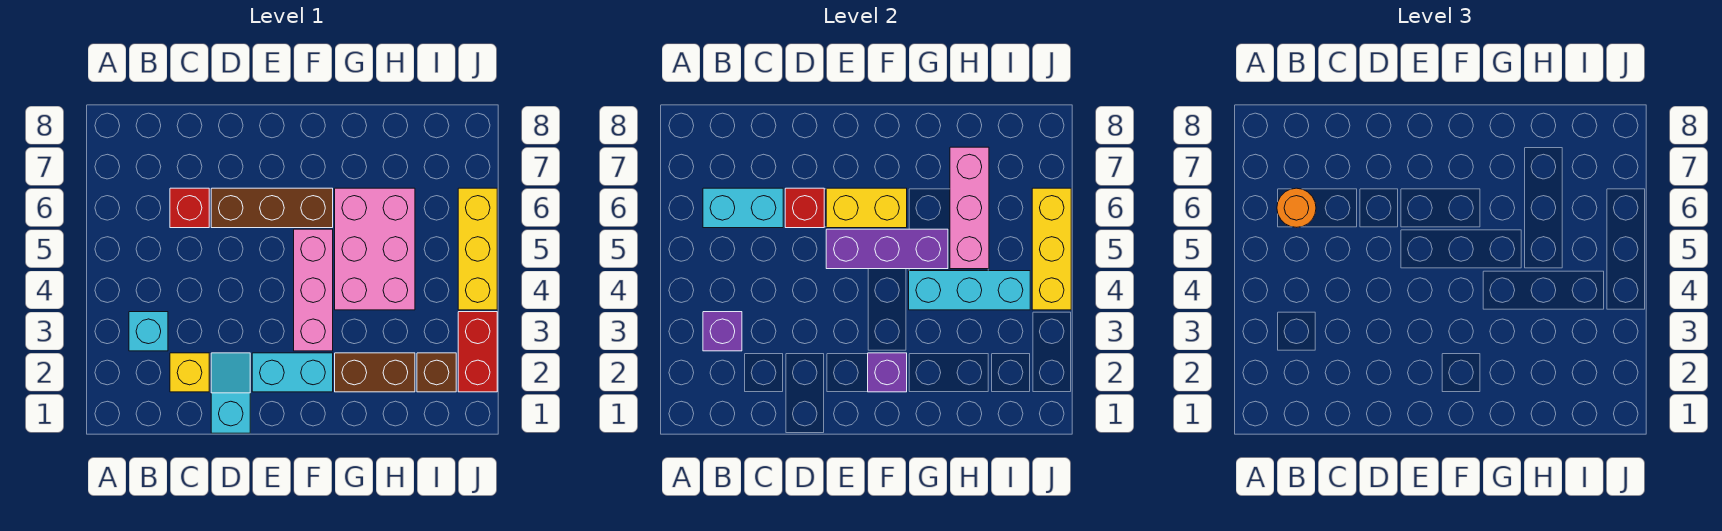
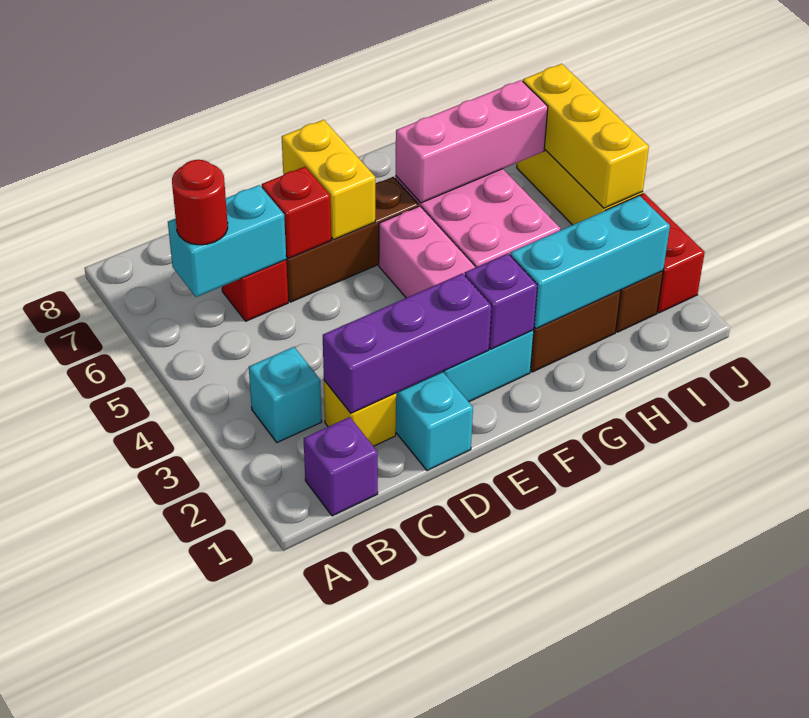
purple 1x1 brick [703,312,742,351] -> purple 1x1 brick moved to [304,417,378,516]
orange 1x1 round brick [1277,188,1316,227] -> red 1x1 round brick [172,160,228,245]
purple 1x3 brick [826,229,948,269] -> purple 1x3 brick moved to [323,273,492,413]
yellow 1x2 brick [826,188,907,228] -> yellow 1x2 brick turned to [282,120,375,240]
cyan 1x3 brick [909,271,1030,310] -> cyan 1x3 brick moved to [510,196,670,329]
pink 1x3 brick [950,147,989,269] -> pink 1x3 brick turned to [396,80,548,203]

